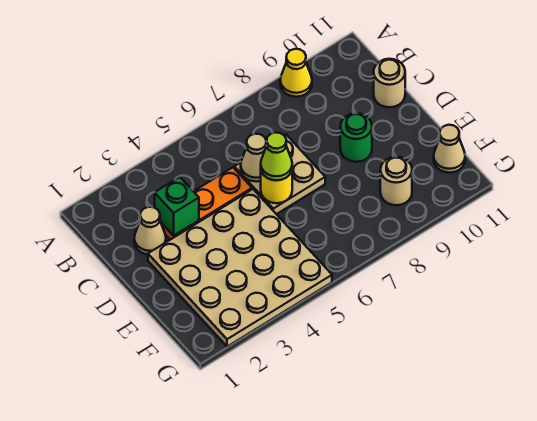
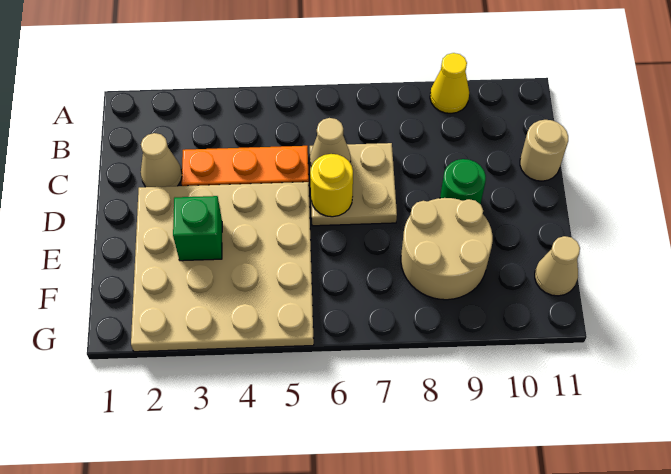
green 1x1 brick [155,177,199,236] -> green 1x1 brick moved to [173,196,222,261]
lime 1x1 cone [261,132,292,180] -> none
tan 1x1 round brick [380,157,412,205] -> tan 2x2 round brick [401,198,493,300]

